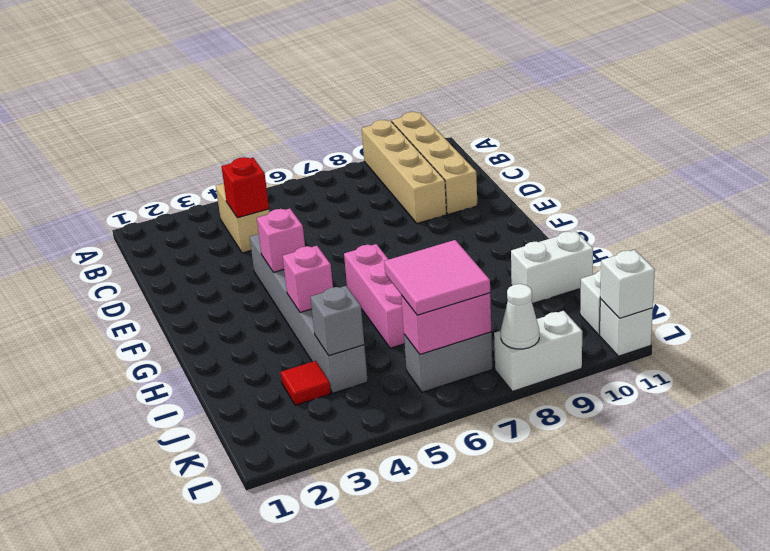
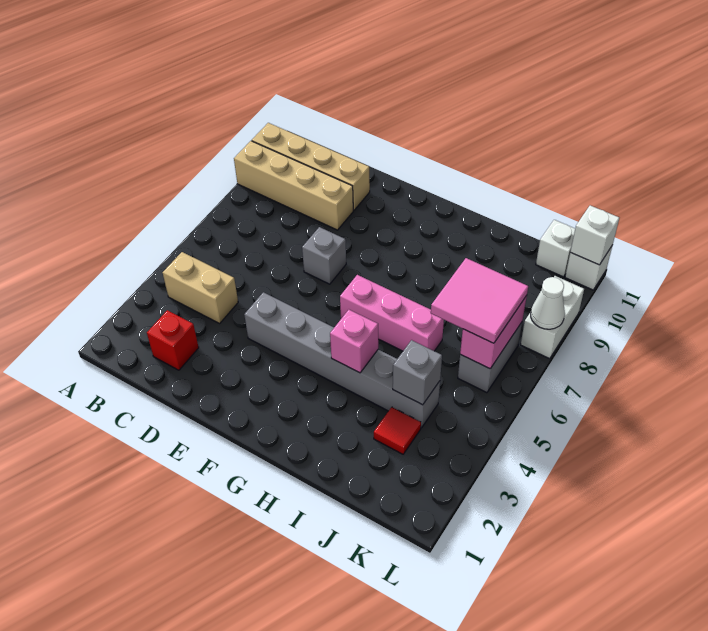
red 1x1 brick [221,157,269,218] -> red 1x1 brick moved to [147,310,199,370]
none -> grey 1x1 brick [302,227,346,284]
pink 1x1 brick [257,209,305,272] -> none
white 1x2 brick [511,231,593,304] -> none

